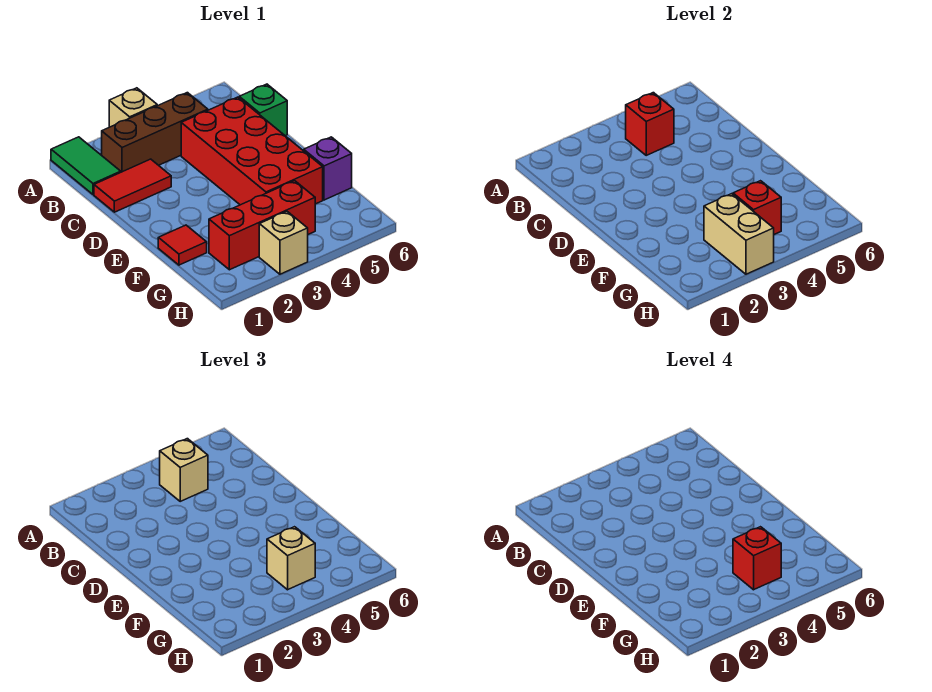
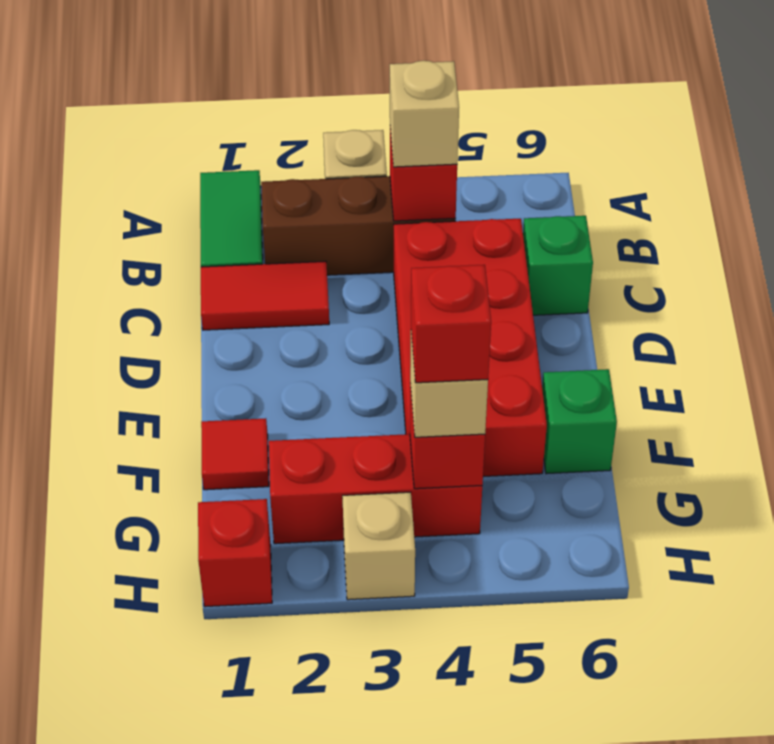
purple 1x1 brick [304,137,352,200] -> green 1x1 brick [542,369,617,474]
tan 1x2 brick [704,194,774,274] -> none
none -> red 1x1 brick [198,499,272,607]

